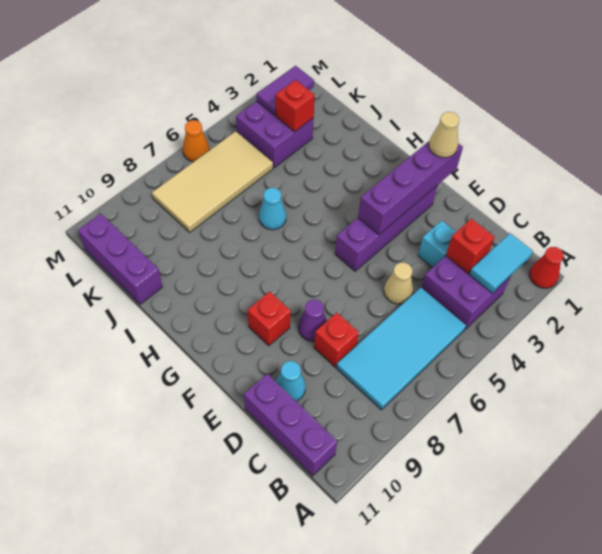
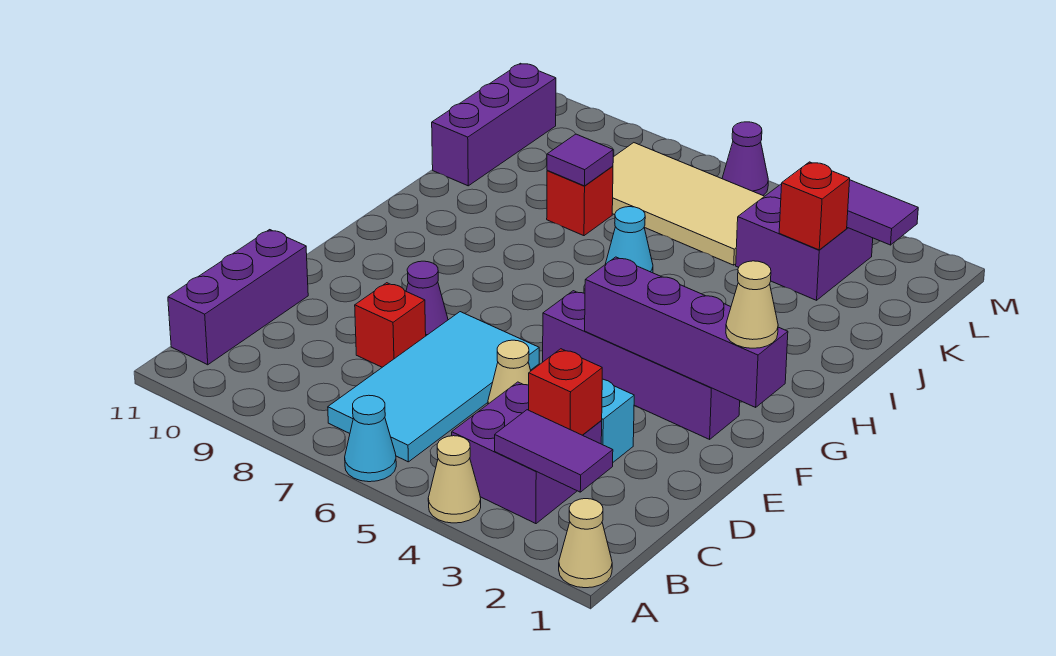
red 1x1 cone [529,247,564,288] -> tan 1x1 cone [559,499,612,588]
none -> tan 1x1 cone [428,436,481,523]
cyan 1x2 tile [469,233,533,293] -> purple 1x2 tile [495,410,613,492]
cyan 2x4 tile [336,288,466,410] -> cyan 2x4 tile turned to [328,312,539,462]
cyan 1x1 cone [276,361,305,401] -> cyan 1x1 cone moved to [345,395,396,482]
red 1x1 brick [248,291,291,346] -> red 1x1 brick moved to [547,166,613,236]
none -> purple 1x1 tile [547,134,613,186]
orange 1x1 cone [183,120,209,162] -> purple 1x1 cone [722,122,768,195]

